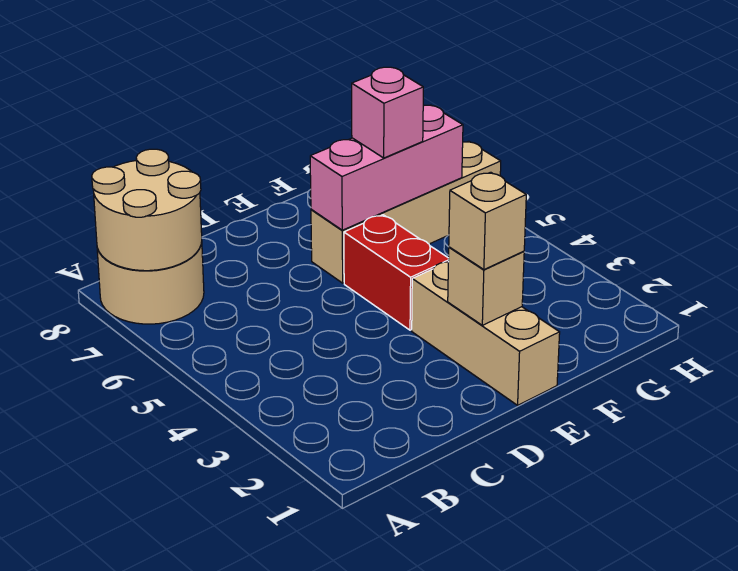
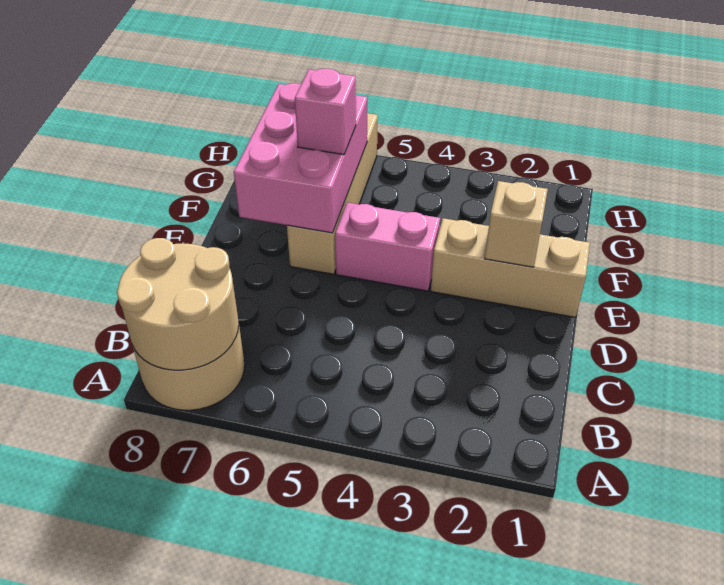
tan 1x1 brick [449,172,526,270] -> none
red 1x2 brick [344,215,449,330] -> pink 1x2 brick [335,203,440,291]
pink 1x3 brick [310,105,463,230] -> pink 2x3 brick [234,83,367,233]

